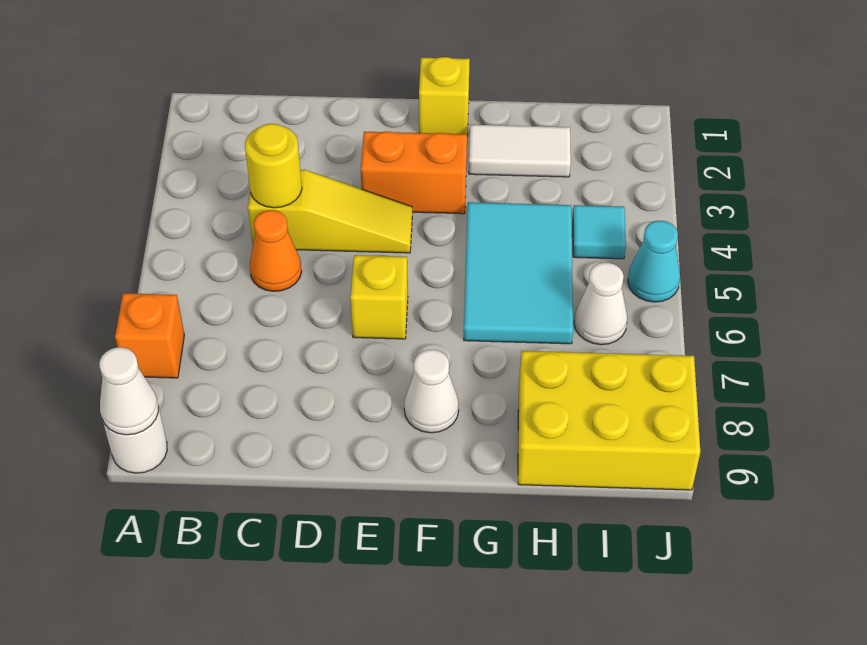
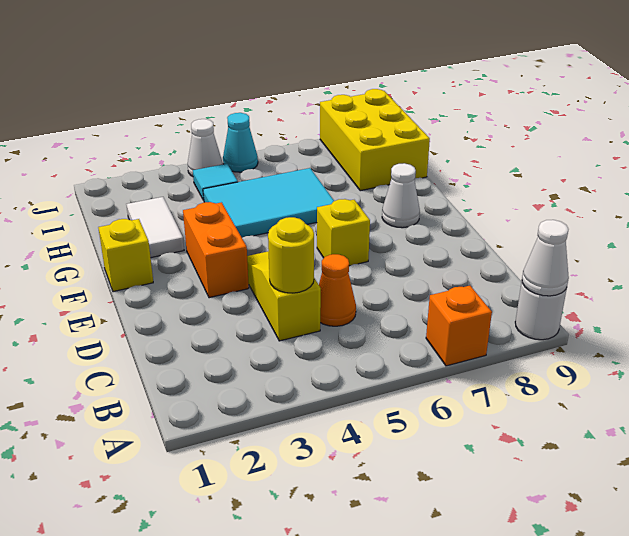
white 1x1 cone [574,263,628,345] -> white 1x1 cone moved to [188,119,223,176]

